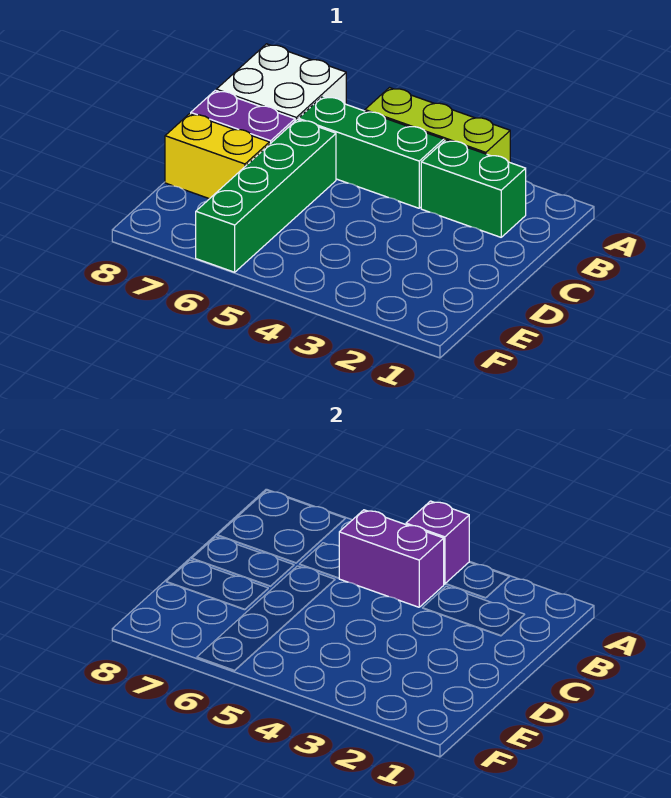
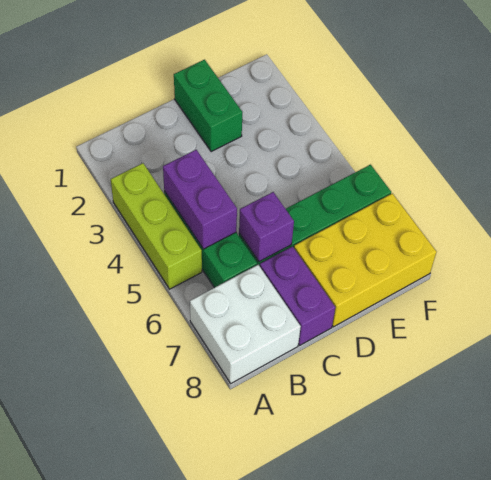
purple 1x1 brick [406,501,469,584] -> purple 1x1 brick moved to [239,192,294,262]
green 1x2 brick [421,140,526,237] -> green 1x2 brick moved to [174,60,242,151]
yellow 1x2 brick [165,114,270,199] -> yellow 2x3 brick [294,193,437,327]

